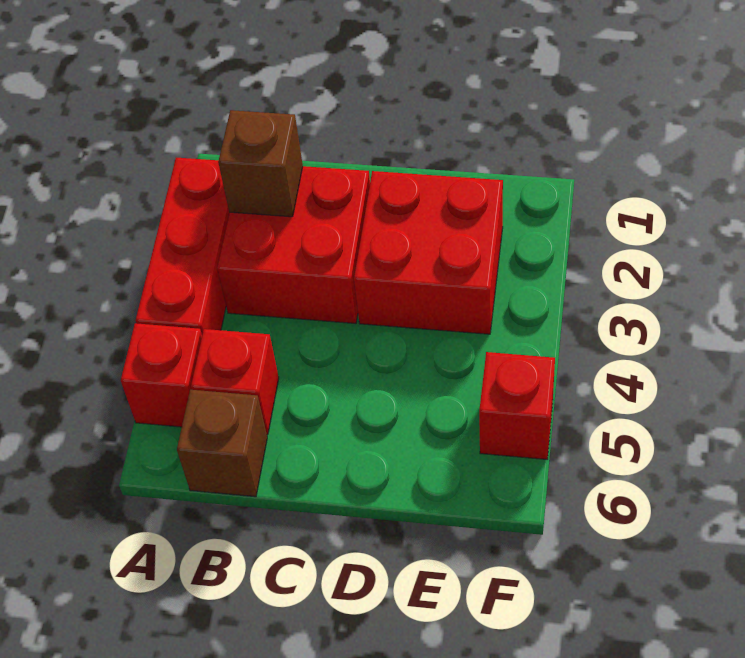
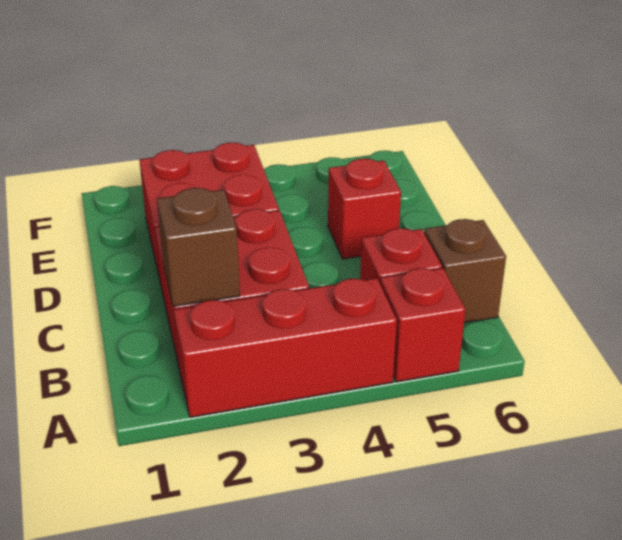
red 1x1 brick [479,352,555,459] -> red 1x1 brick moved to [328,159,401,259]

